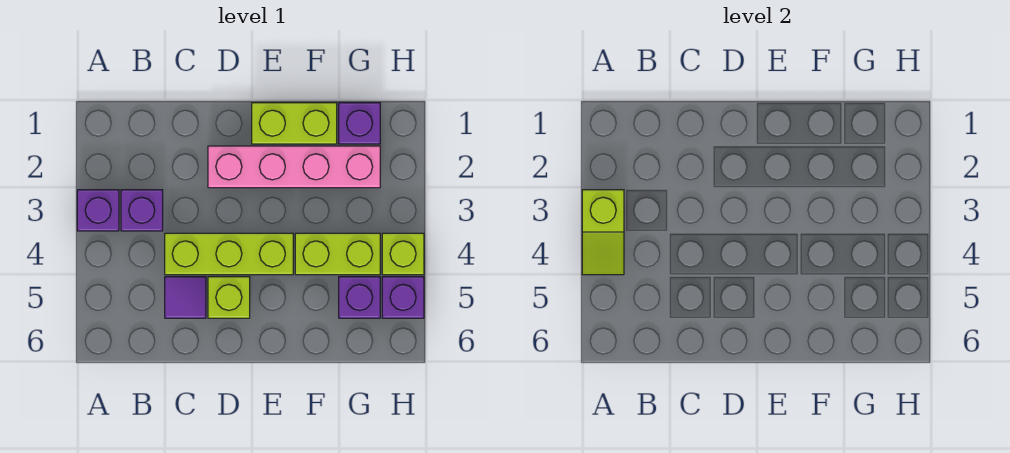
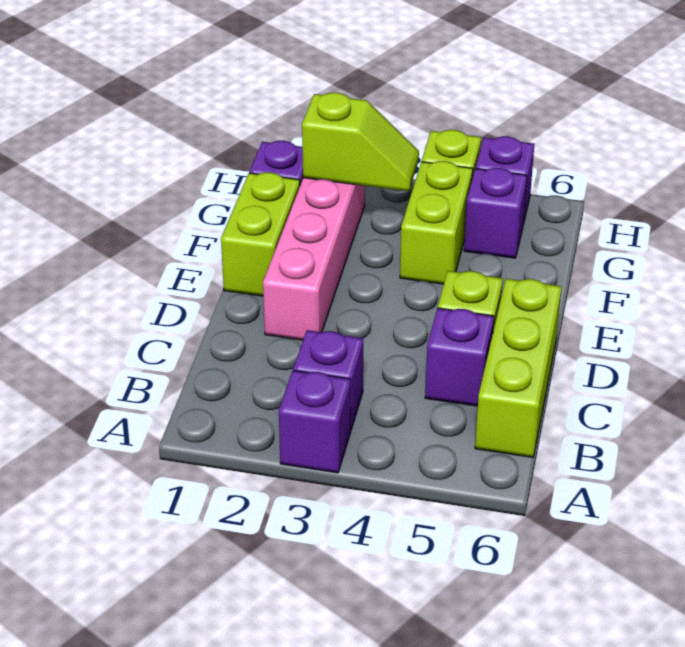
lime 1x2 slope [582,190,624,275] -> lime 1x2 slope moved to [302,93,419,191]
lime 1x3 brick [165,233,293,275] -> lime 1x3 brick moved to [475,279,562,457]
purple 1x1 tile [165,277,206,318] -> purple 1x1 brick [425,308,494,406]

